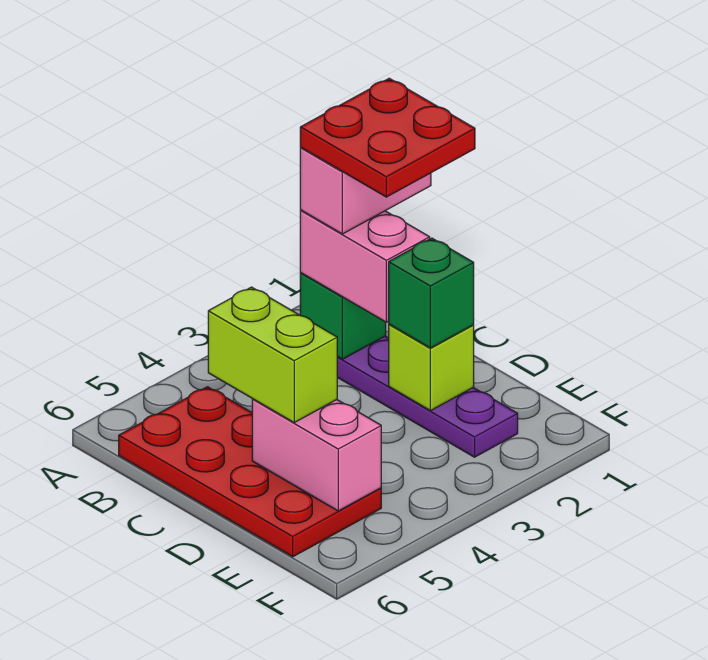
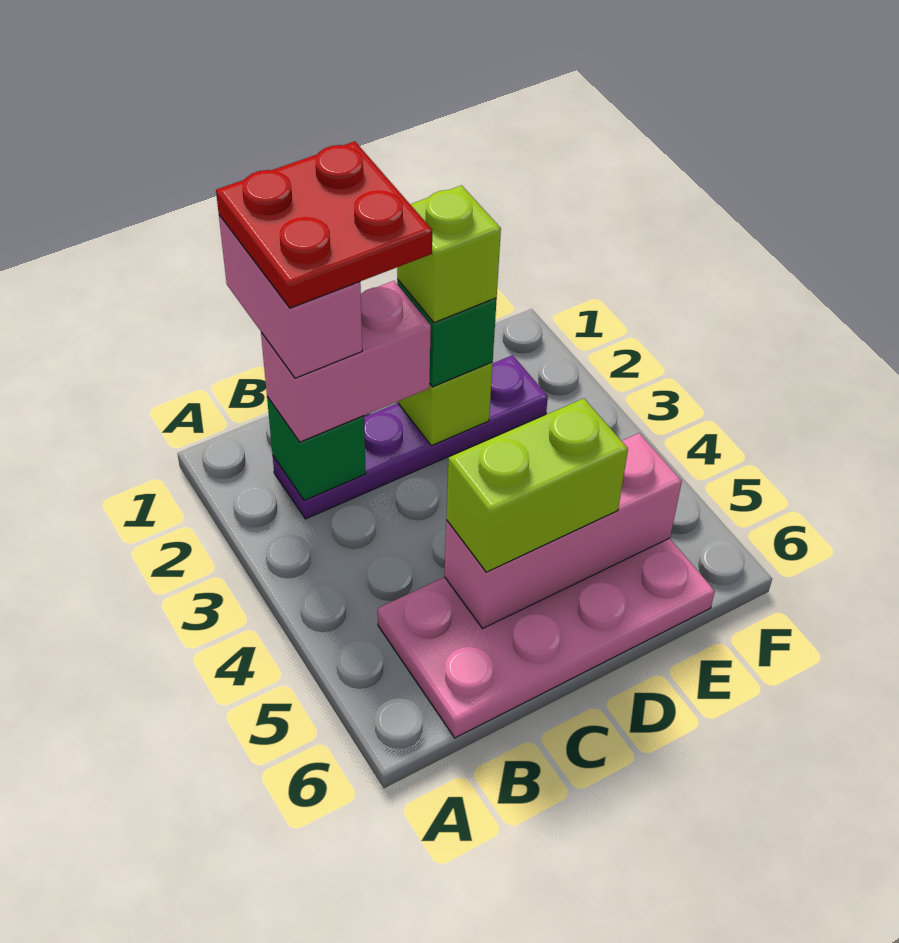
red 2x4 plate [119,387,381,557] -> pink 2x4 plate [378,538,715,738]
none -> lime 1x1 brick [397,185,501,323]
pink 1x2 brick [252,399,381,511] -> pink 1x3 brick [444,433,682,628]

